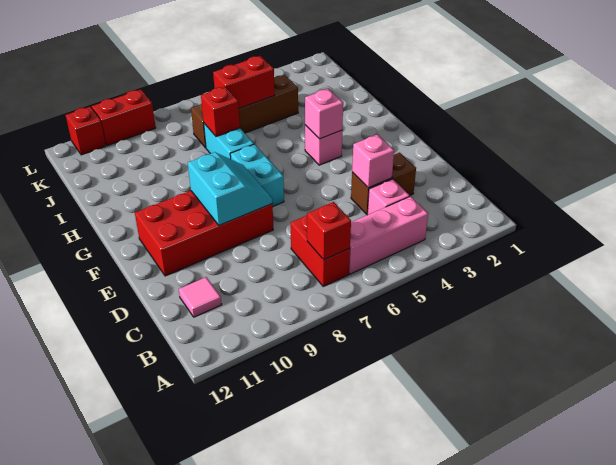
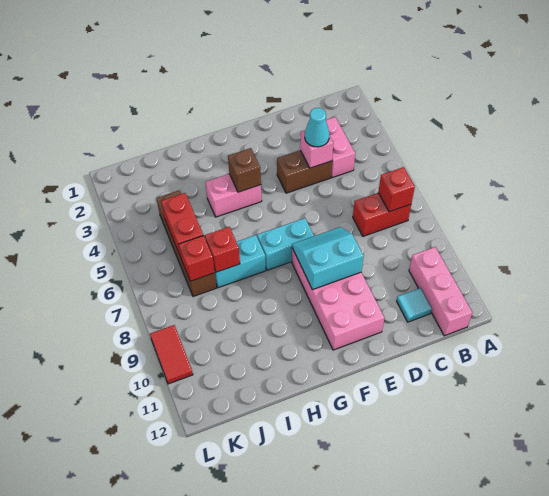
pink 1x3 brick [349,196,428,274] -> pink 1x3 brick moved to [409,247,472,336]
pink 1x1 brick [367,179,410,215] -> pink 1x2 brick [326,117,355,178]
pink 1x1 tile [179,277,222,317] -> cyan 1x1 tile [397,288,432,322]
brown 1x2 brick [351,153,416,214] -> brown 1x2 brick turned to [277,150,332,193]
none -> cyan 1x1 cone [305,108,329,147]
red 2x4 brick [135,191,273,276] -> pink 2x4 brick [292,248,384,350]
pink 1x1 brick [305,125,342,165] -> pink 1x2 brick [205,174,262,217]
pink 1x1 brick [305,89,343,139] -> brown 1x1 brick [228,148,261,192]
red 1x2 brick [92,90,156,146] -> red 1x2 tile [150,325,193,384]
red 1x1 brick [66,107,106,155] -> red 1x1 brick moved to [179,236,215,281]

